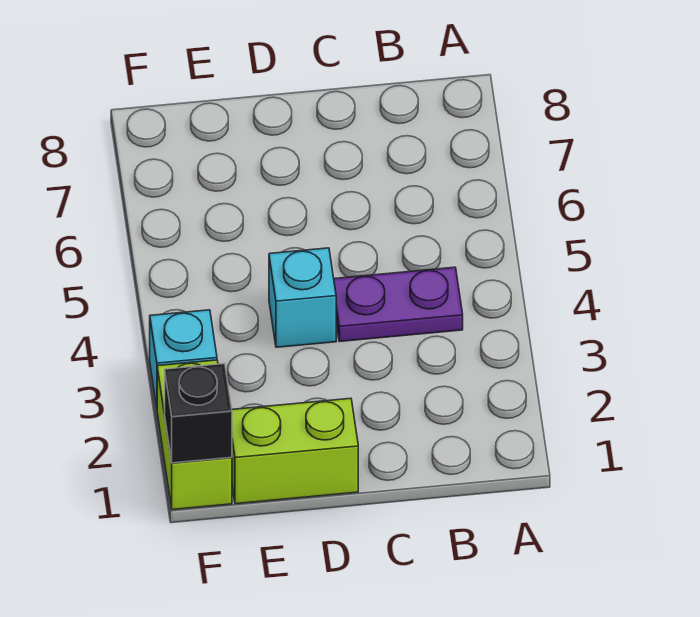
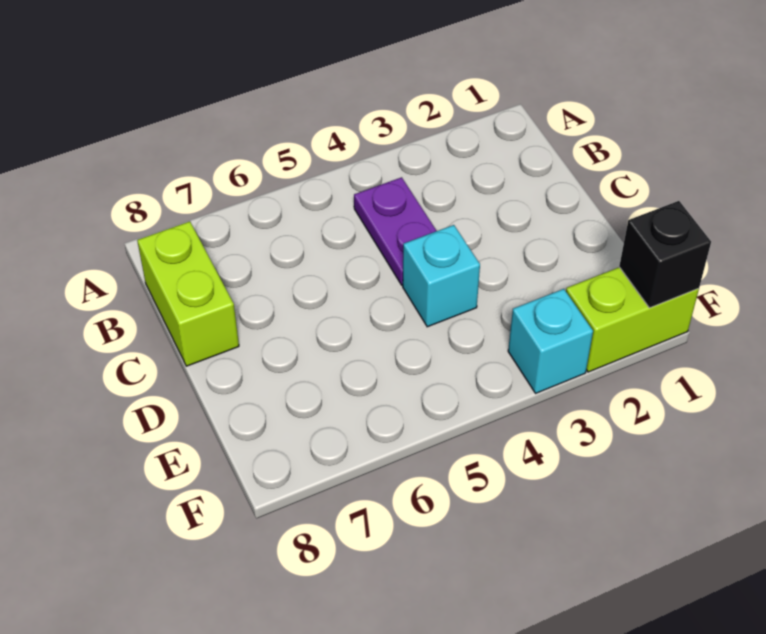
lime 1x2 brick [232,398,358,504] -> lime 1x2 brick moved to [137,221,239,366]

